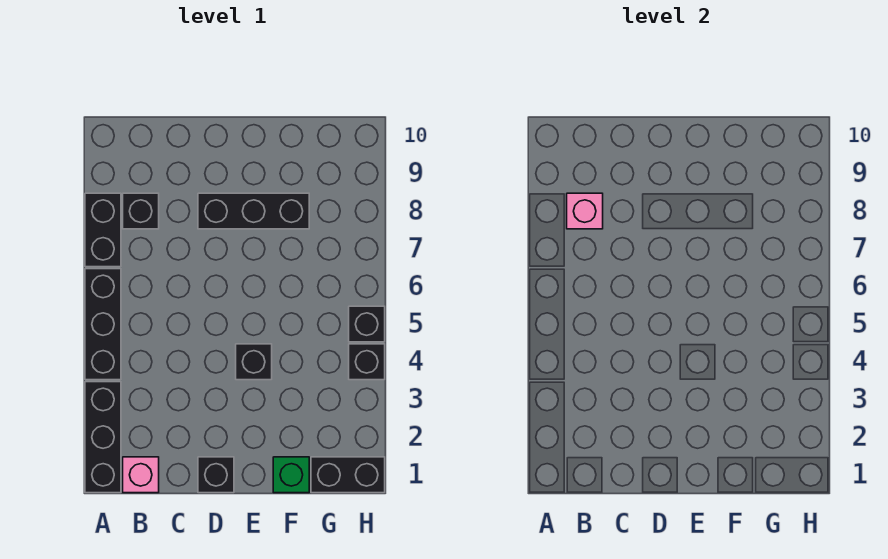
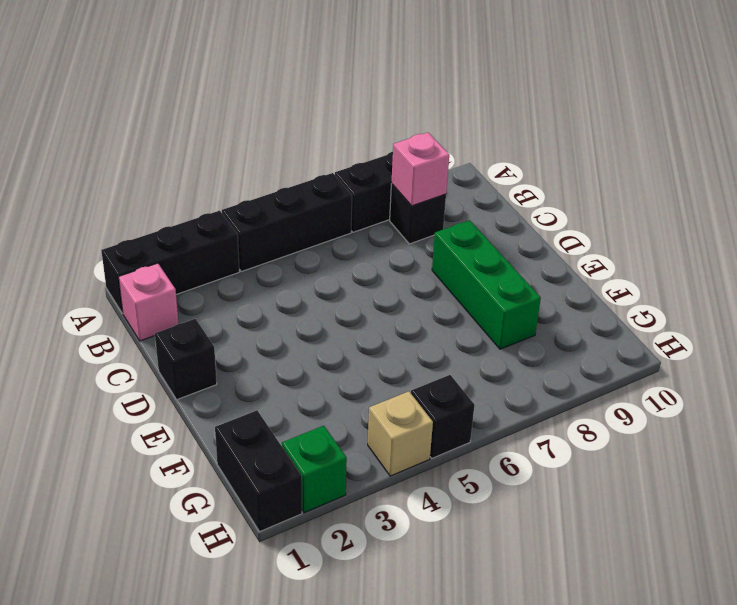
black 1x3 brick [198,193,309,229] -> green 1x3 brick [432,220,541,349]
black 1x1 brick [236,344,272,380] -> none
green 1x1 brick [273,457,309,493] -> green 1x1 brick moved to [282,426,347,513]
black 1x1 brick [349,344,385,380] -> tan 1x1 brick [368,391,433,476]

